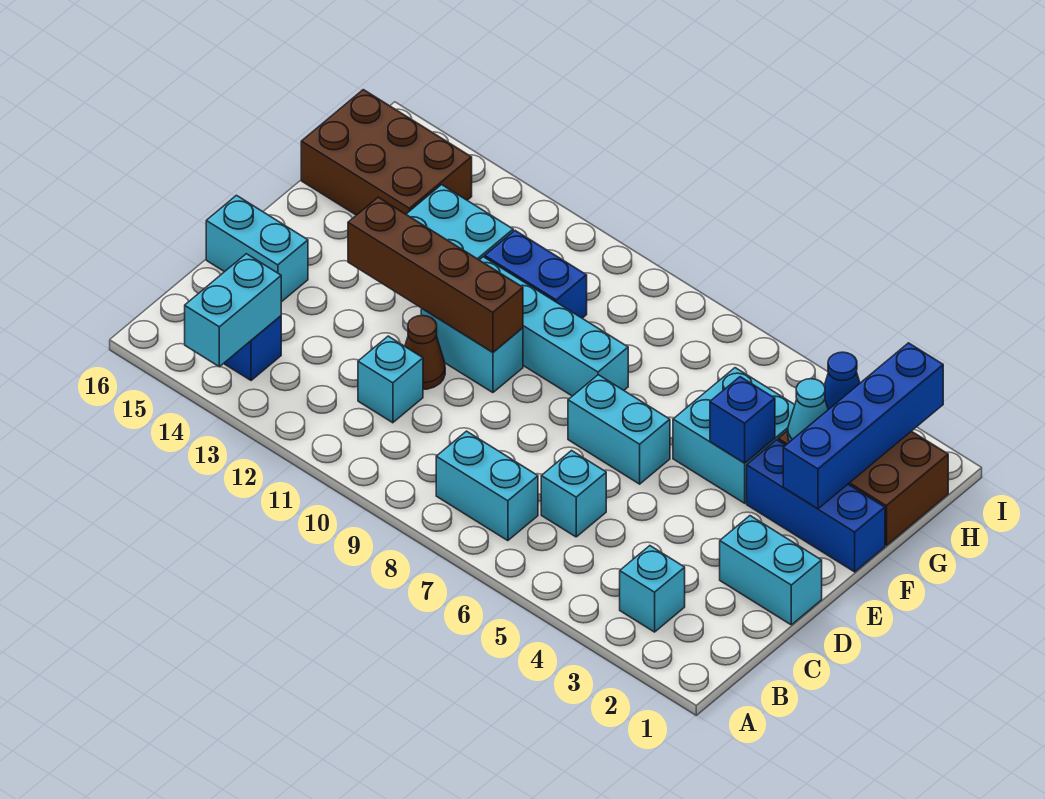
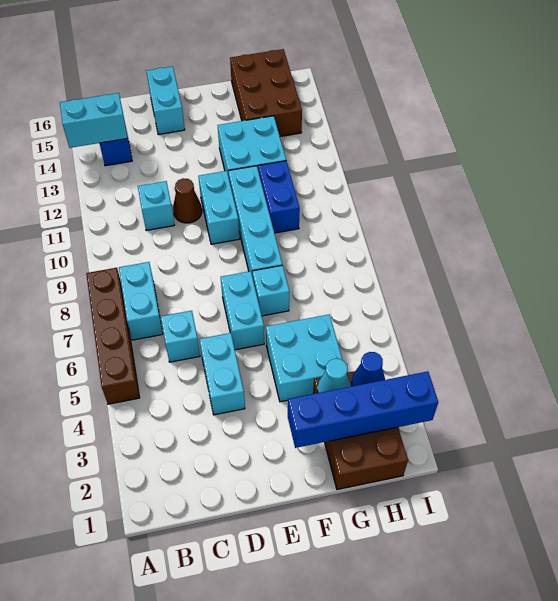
cyan 1x1 brick [620,546,685,632] -> cyan 1x1 brick moved to [252,265,289,316]
cyan 1x2 brick [720,516,822,625] -> cyan 1x2 brick moved to [199,333,245,415]
brown 1x4 brick [348,197,523,352] -> brown 1x4 brick moved to [86,268,140,404]
blue 1x3 brick [747,440,885,572] -> none
blue 1x1 brick [710,377,775,463] -> none

